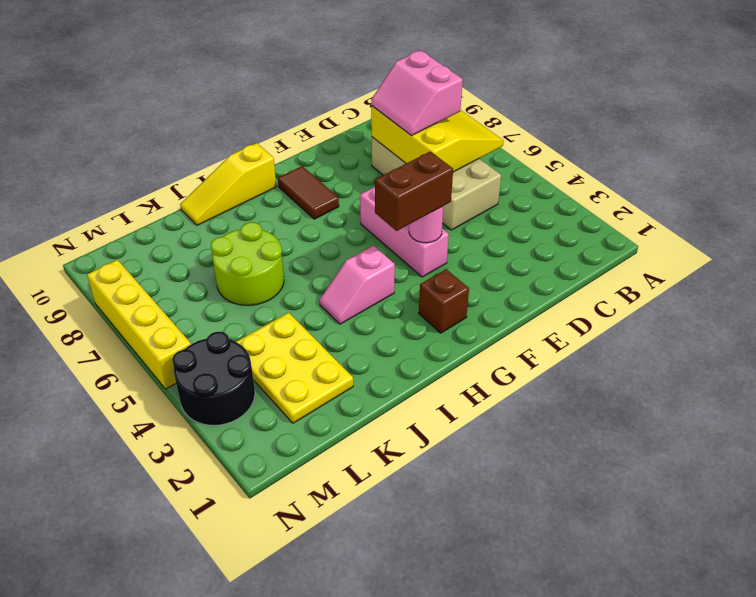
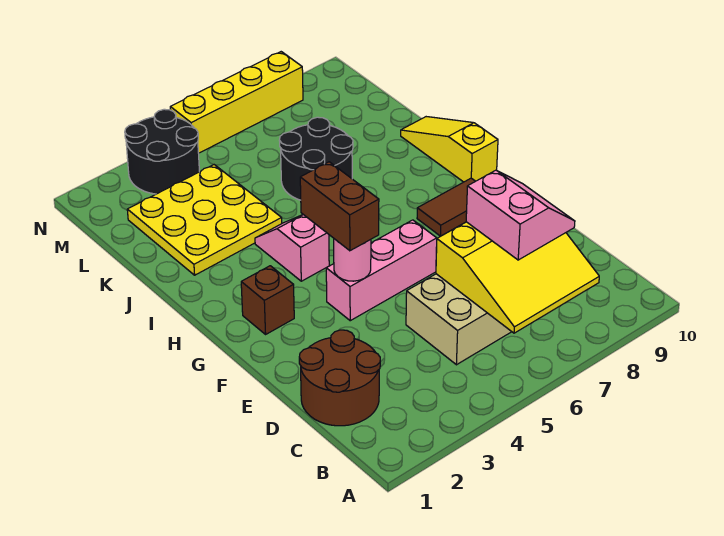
none -> brown 2x2 round brick [299,330,380,426]
pink 2x2 slope [371,51,463,136] -> pink 2x2 slope turned to [466,170,575,260]
lime 2x2 round brick [211,222,284,305] -> black 2x2 round brick [279,117,353,200]
yellow 2x3 plate [236,313,353,423] -> yellow 3x3 plate [127,165,282,275]

